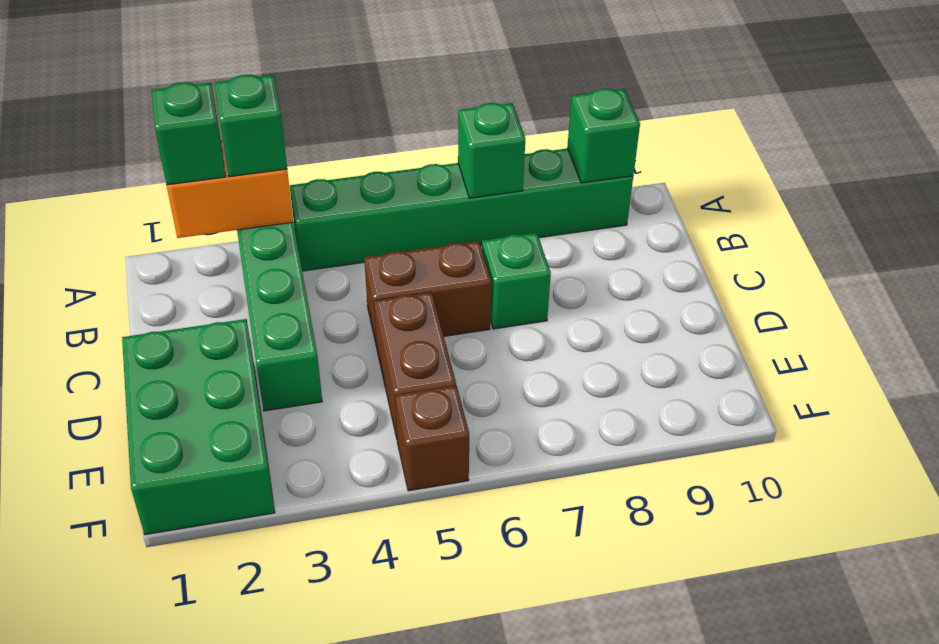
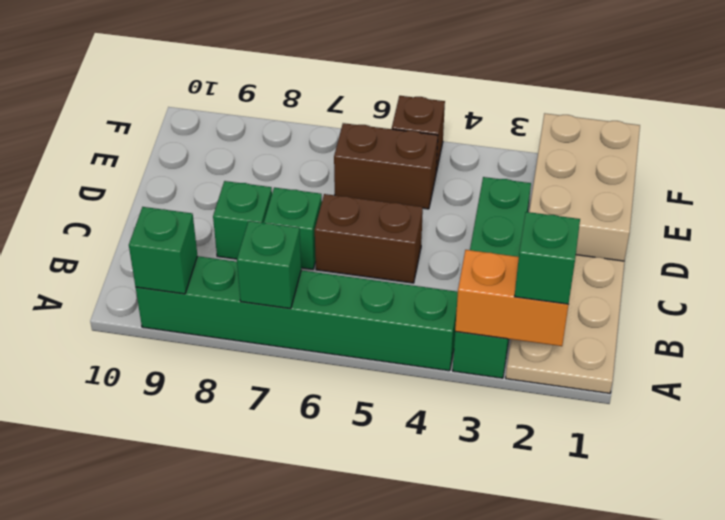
none -> tan 2x3 plate [506,255,625,393]
green 1x1 brick [215,75,287,177] -> green 1x1 brick moved to [213,181,272,259]
green 2x3 brick [122,319,275,535] -> tan 2x3 brick [529,113,640,261]
brown 1x2 brick [374,292,456,438] -> brown 1x2 brick turned to [334,123,438,209]

